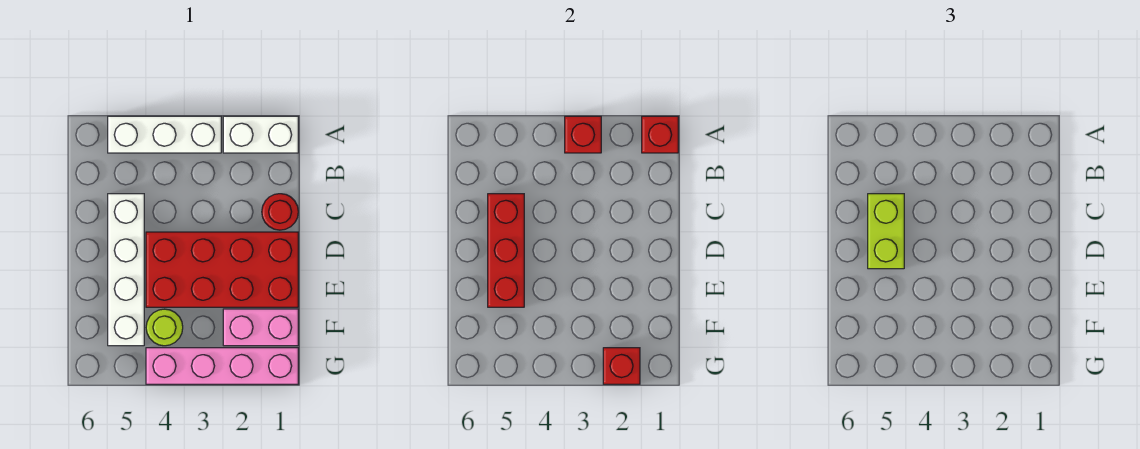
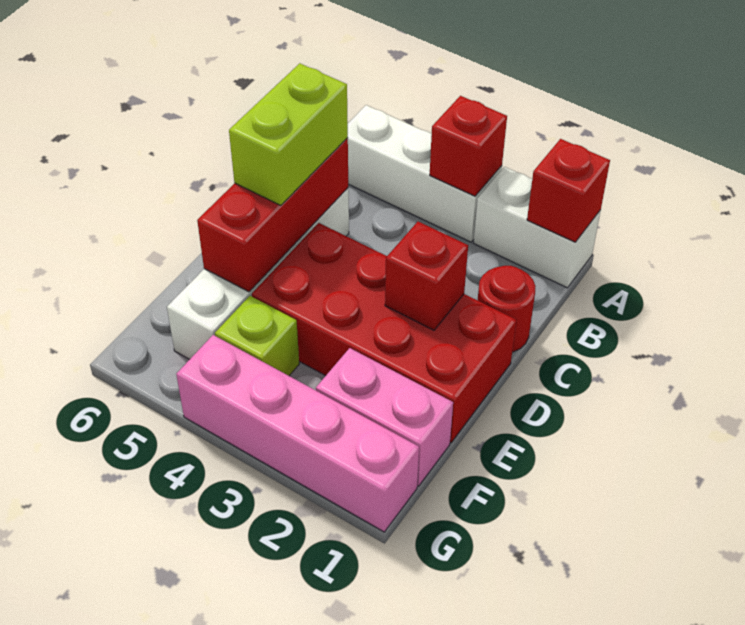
lime 1x1 round brick [146,309,183,346] -> lime 1x1 brick [215,296,299,376]
red 1x1 brick [603,348,640,384] -> red 1x1 brick moved to [385,222,468,330]

